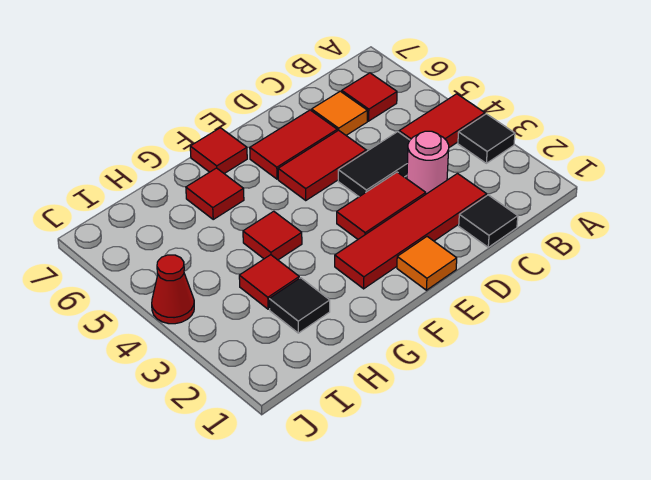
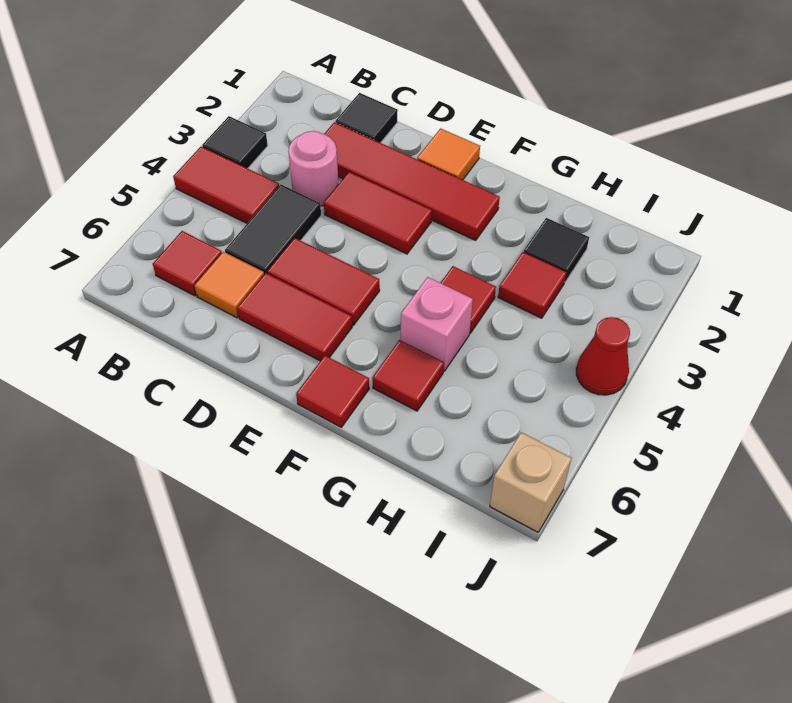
black 1x2 tile [338,132,410,197] -> black 1x2 tile turned to [225,185,321,274]
none -> pink 1x1 brick [401,277,473,371]
none -> tan 1x1 brick [490,432,571,532]

